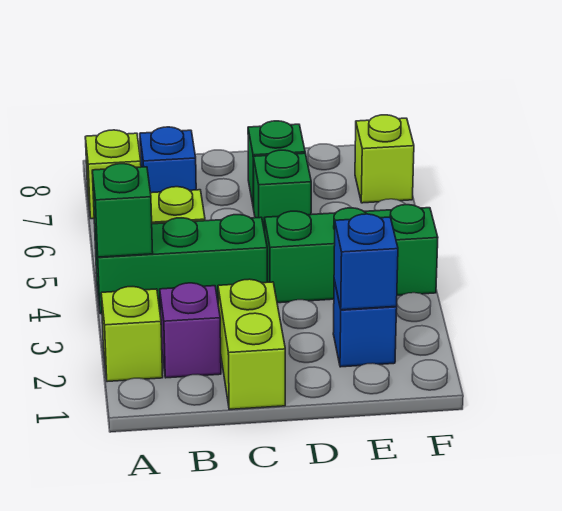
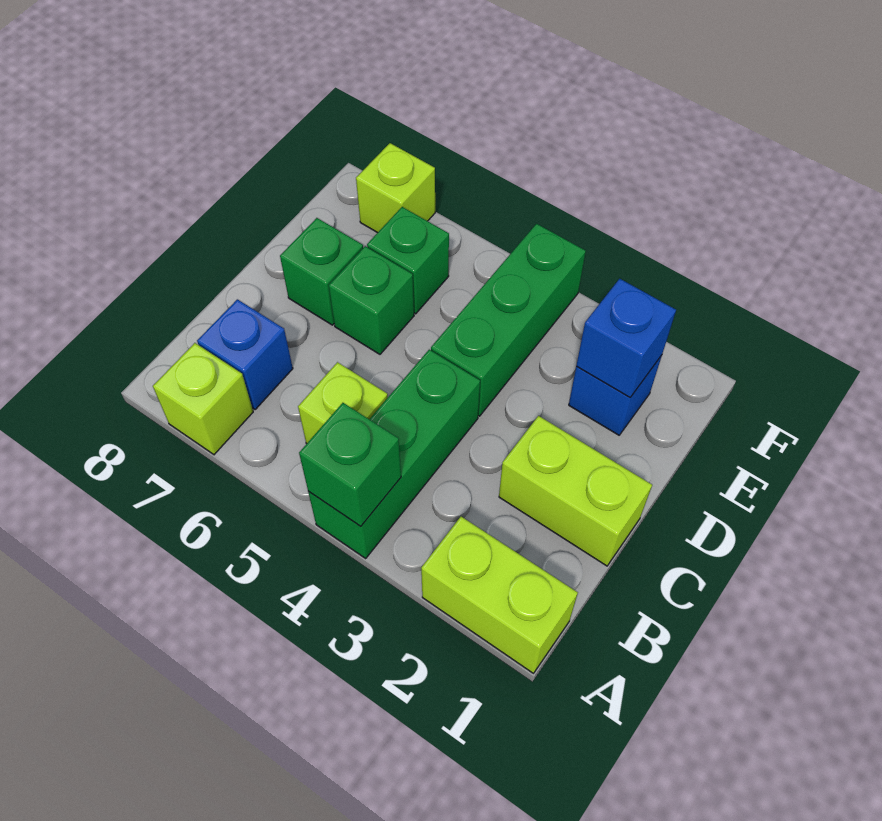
lime 1x1 brick [101,287,163,382] -> lime 1x2 brick [421,517,578,673]
purple 1x1 brick [160,283,221,378] -> none
none -> green 1x1 brick [367,207,449,314]

